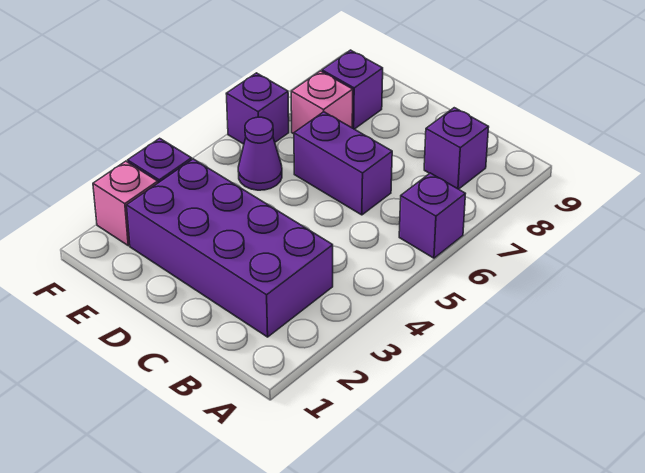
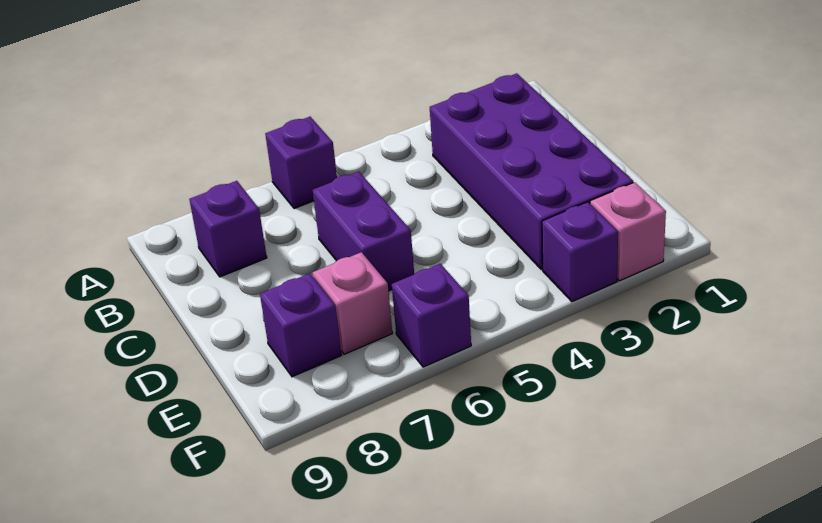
purple 1x1 cone [238,117,282,190] -> none

